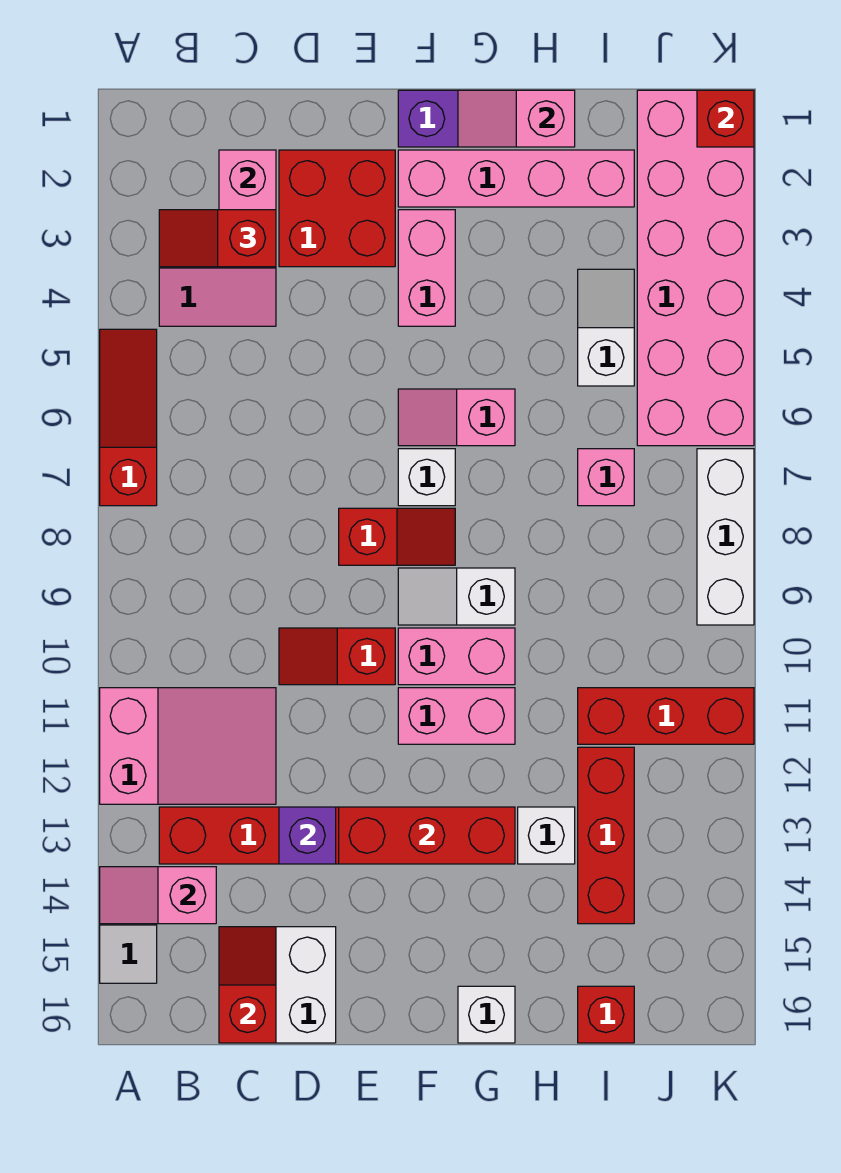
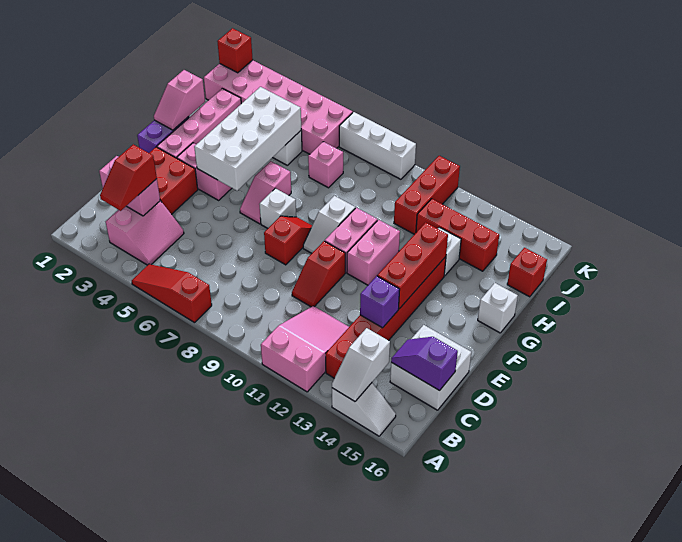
pink 1x2 slope [100,867,216,924] -> white 1x2 slope [332,328,390,401]
red 1x2 slope [219,927,276,1043] -> purple 1x2 slope [391,337,458,391]
none -> white 2x4 brick [194,87,301,191]

